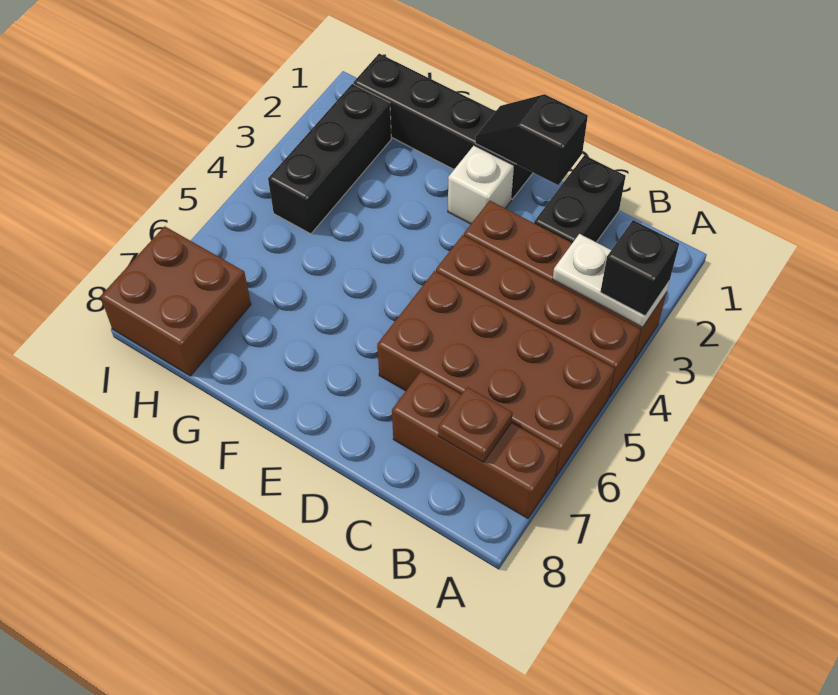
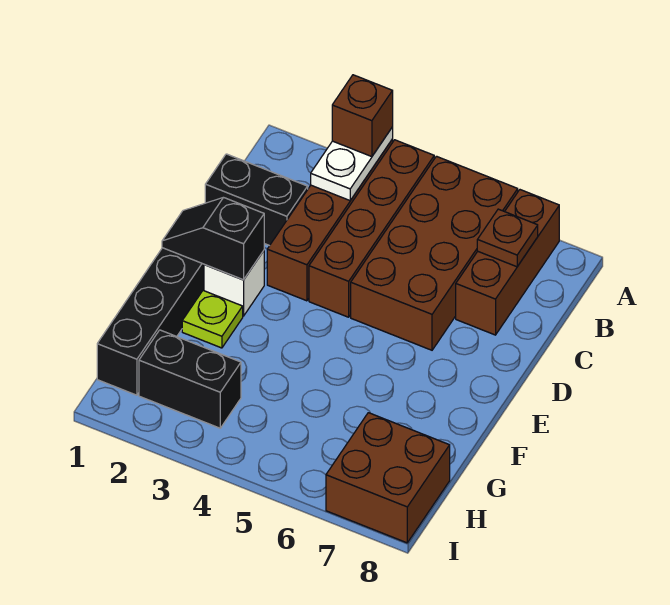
black 1x1 brick [600,220,679,316] -> brown 1x1 brick [332,75,393,157]
black 1x2 slope [475,94,588,185] -> black 1x2 slope turned to [162,198,264,280]
none -> lime 1x1 plate [182,291,243,348]
black 1x3 brick [268,84,391,234] -> black 1x2 brick [139,330,241,428]

